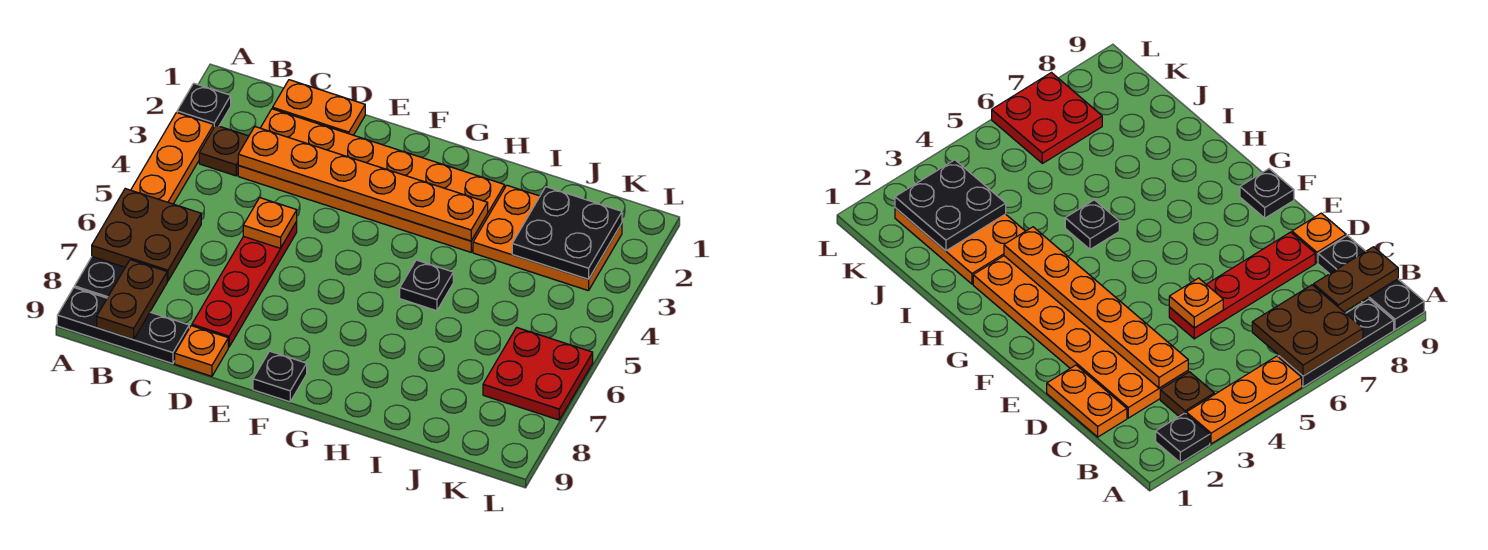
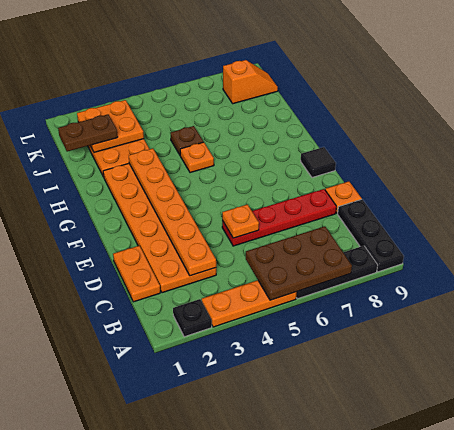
brown 2x2 plate [92,189,201,281] -> brown 2x3 plate [246,226,352,300]
brown 1x1 plate [199,125,249,176] -> brown 1x1 plate moved to [170,126,203,155]
brown 1x2 plate [97,260,167,340] -> brown 1x2 plate moved to [58,114,118,152]
black 1x1 plate [253,351,307,402] -> black 1x1 tile [301,147,336,178]
black 1x1 plate [400,260,453,311] -> orange 1x1 plate [180,142,214,173]
black 2x2 plate [512,187,622,279] -> orange 2x2 plate [77,100,144,152]
red 2x2 plate [483,327,593,420] -> none
none -> orange 1x2 slope [223,60,278,104]

